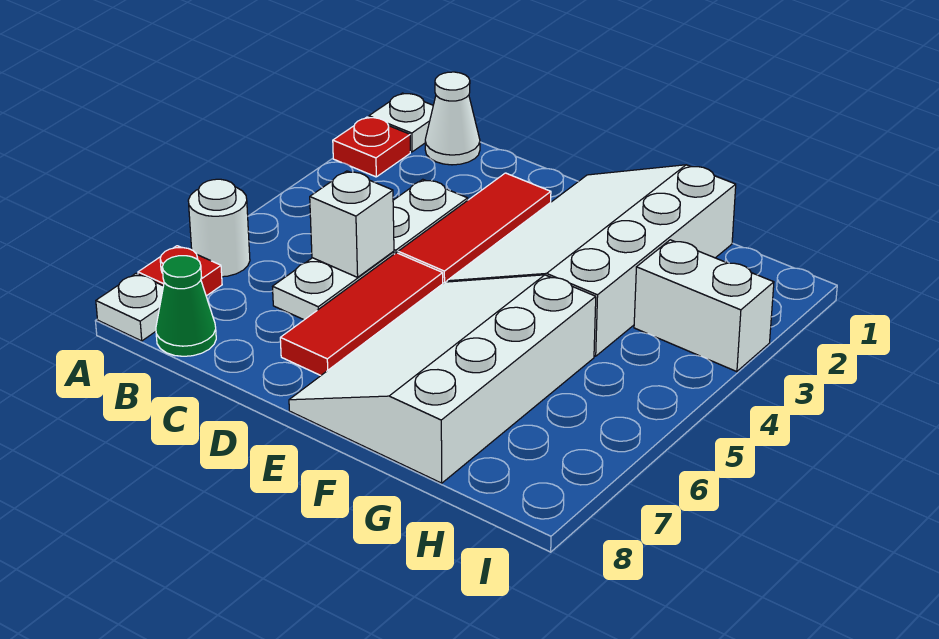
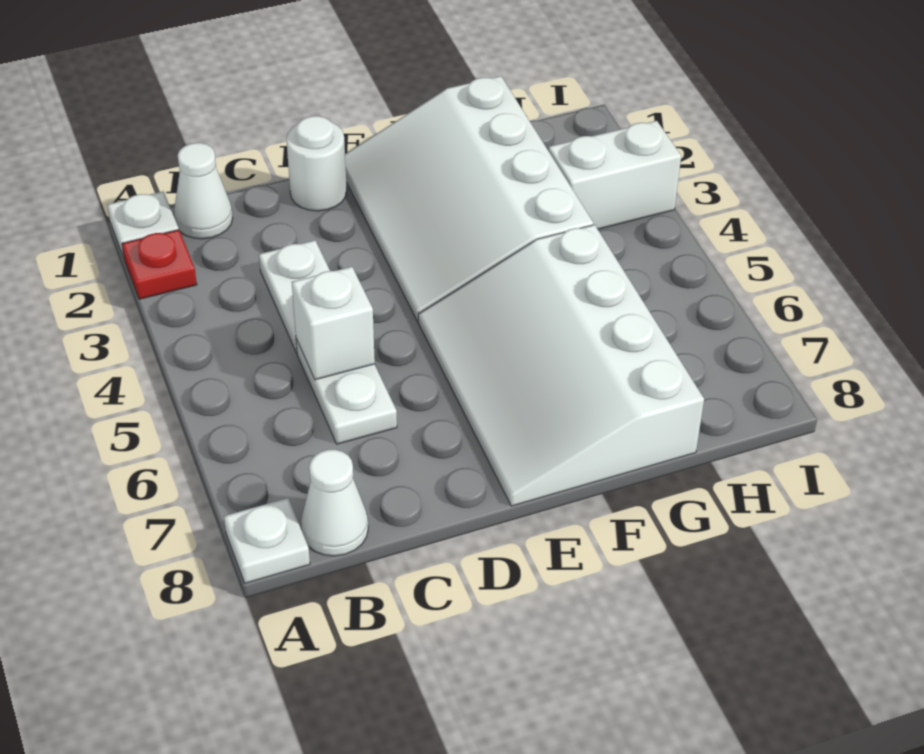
white 1x1 round brick [188,179,250,277] -> white 1x1 round brick moved to [286,116,347,211]
red 1x1 plate [138,246,222,296] -> none
green 1x1 cone [156,256,216,356] -> white 1x1 cone [301,450,368,556]
red 1x3 tile [398,173,551,283] -> none
red 1x3 tile [280,253,443,375] -> none

